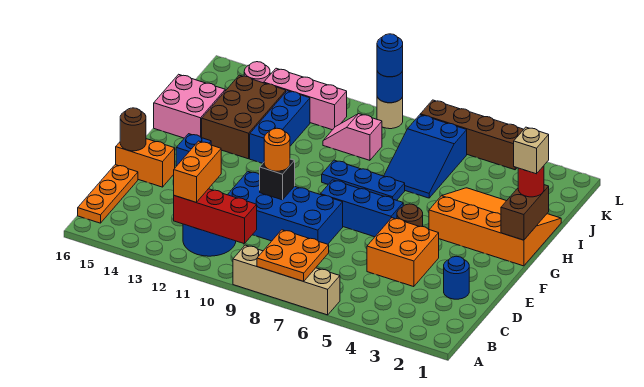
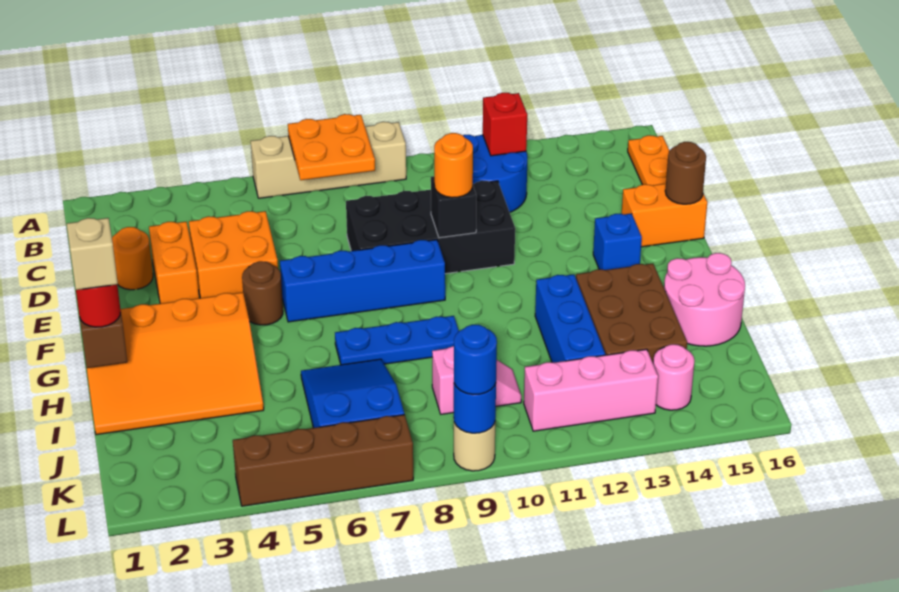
red 1x3 brick [174,189,257,244] -> red 1x1 brick [483,93,527,156]
orange 1x2 brick [174,141,221,202] -> orange 1x2 brick moved to [149,222,199,304]
blue 1x1 round brick [444,256,469,299] -> orange 1x1 round brick [112,227,153,290]
blue 2x4 brick [228,172,343,244] -> black 2x4 brick [346,181,515,274]
blue 1x3 brick [320,180,403,237] -> blue 1x4 brick [280,240,445,322]
pink 2x2 brick [154,74,225,138] -> pink 2x2 round brick [664,253,745,346]

